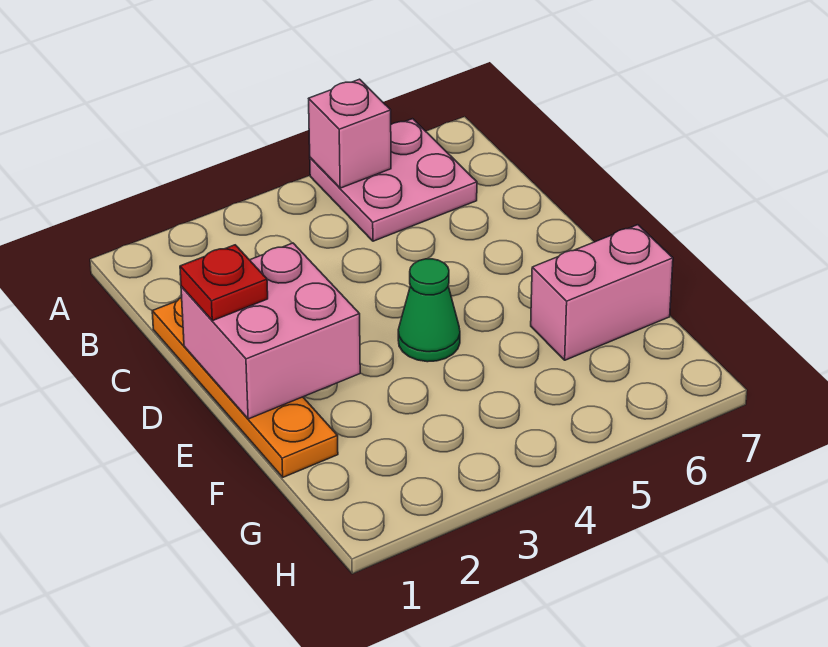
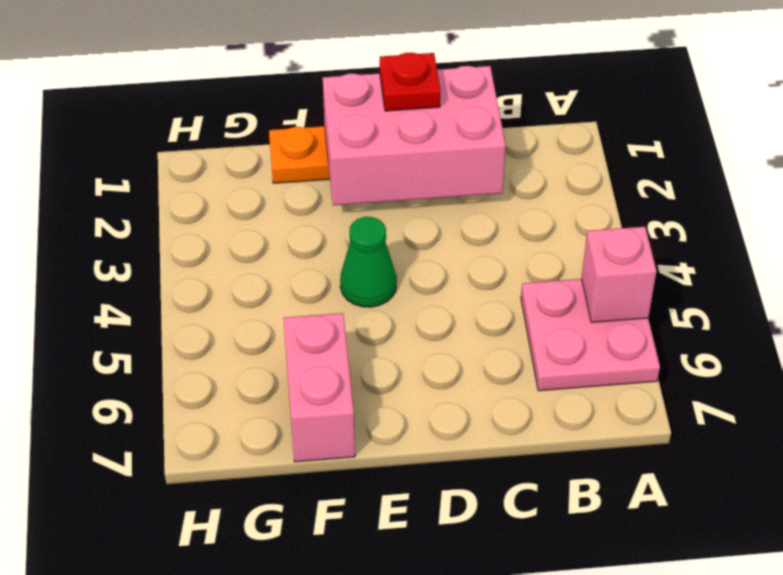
pink 2x2 brick [181,243,360,419] -> pink 2x3 brick [323,66,506,205]

